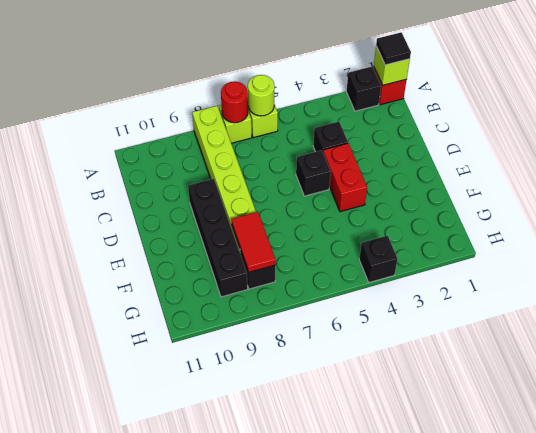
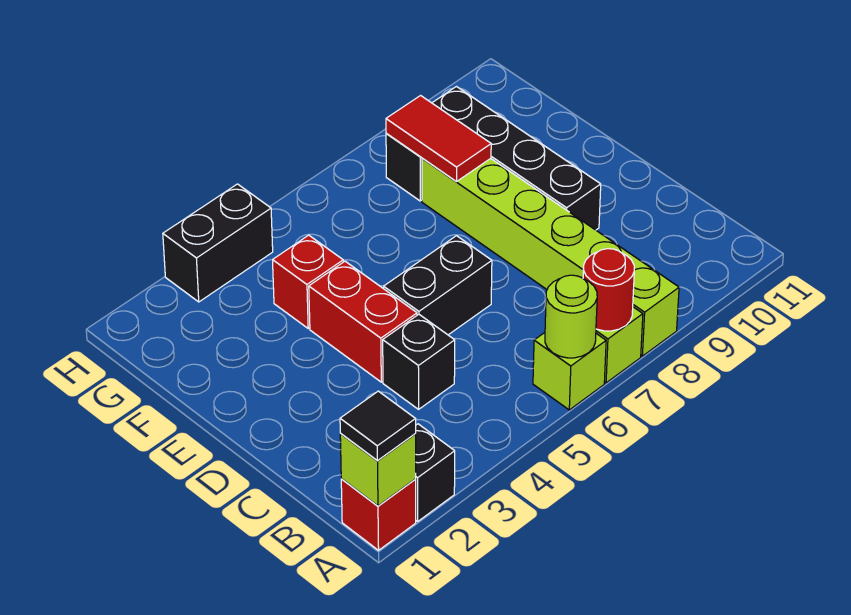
black 1x1 brick [296,150,331,196] -> black 1x2 brick [384,236,492,335]
none -> red 1x1 brick [273,235,343,328]
black 1x1 brick [359,235,398,283] -> black 1x2 brick [163,184,273,302]

